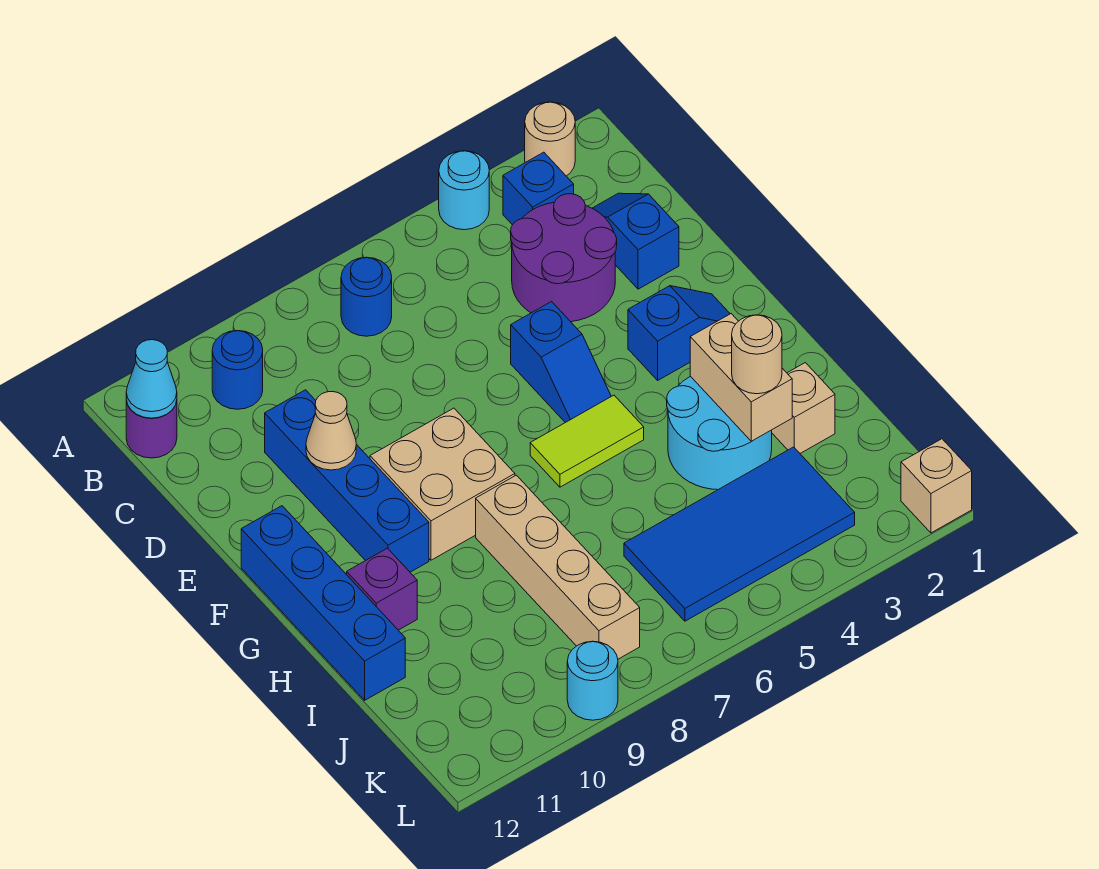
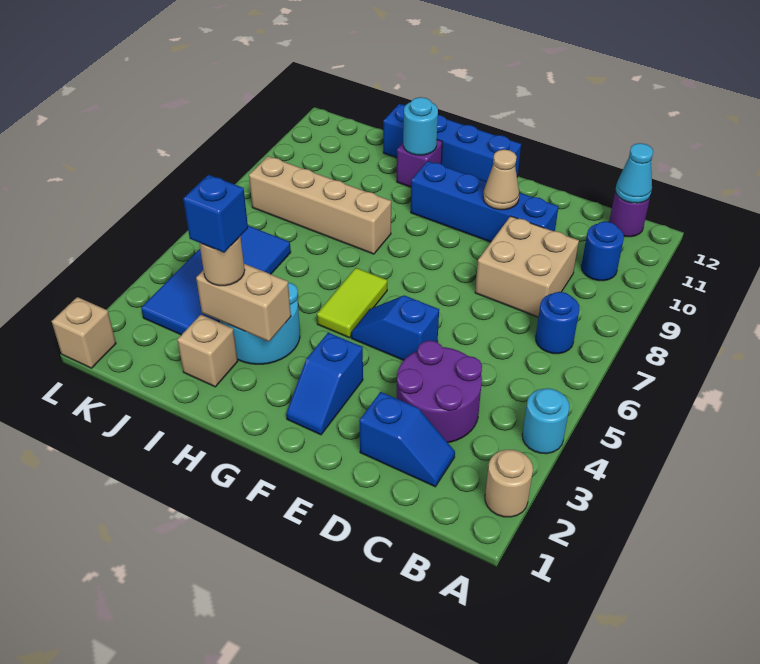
blue 1x1 brick [503,152,574,225] -> blue 1x1 brick moved to [183,175,248,252]
tan 2x2 brick [370,408,515,560] -> tan 2x2 brick moved to [475,216,579,317]
cyan 1x1 round brick [567,641,618,720] -> cyan 1x1 round brick moved to [403,97,438,155]

